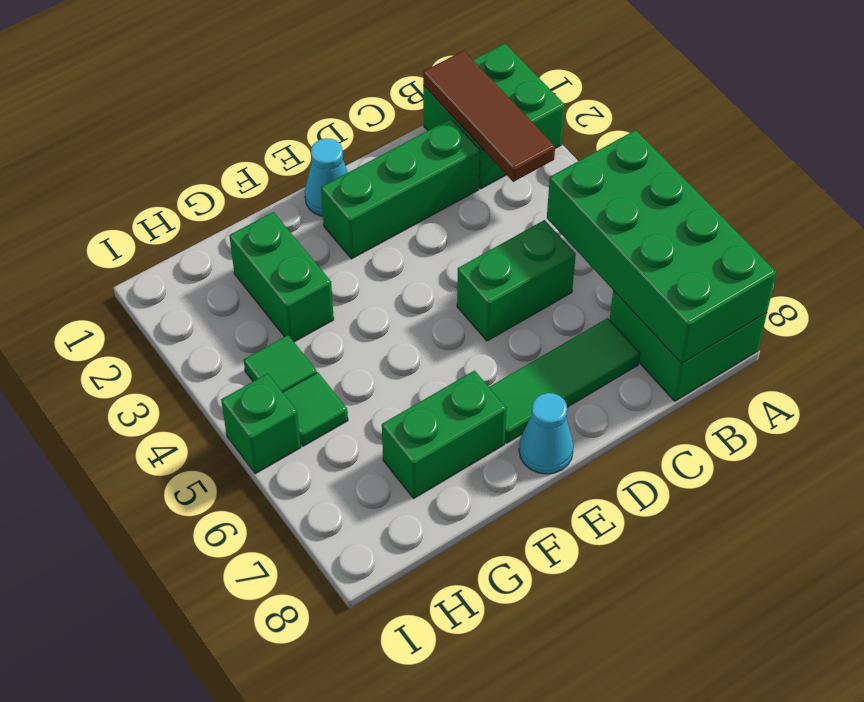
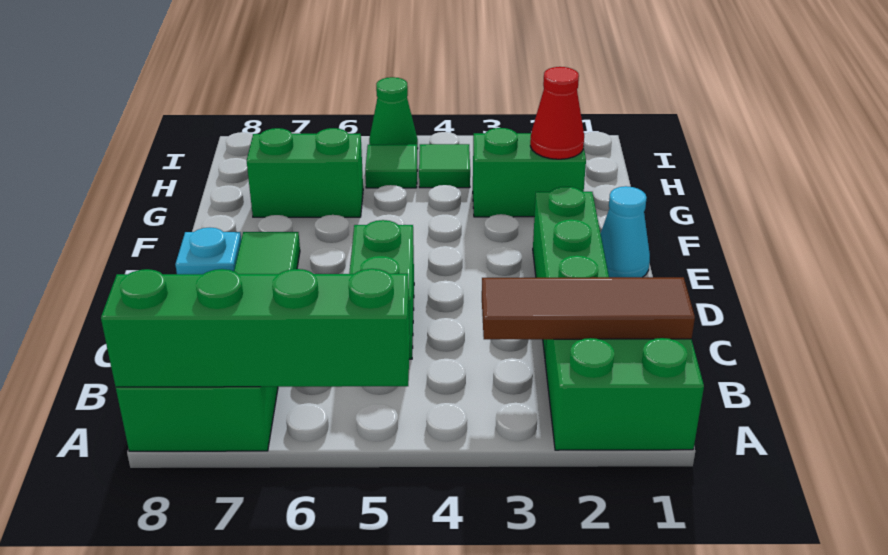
green 2x4 brick [547,130,776,364] -> green 1x4 brick [101,269,410,387]
cyan 1x1 cone [519,393,574,474] -> cyan 1x1 plate [175,228,241,274]
green 1x2 brick [382,371,507,498] -> green 1x2 brick turned to [247,128,363,217]
none -> red 1x1 cone [530,67,584,159]
green 1x1 brick [221,374,301,474] -> green 1x1 cone [369,77,418,149]

